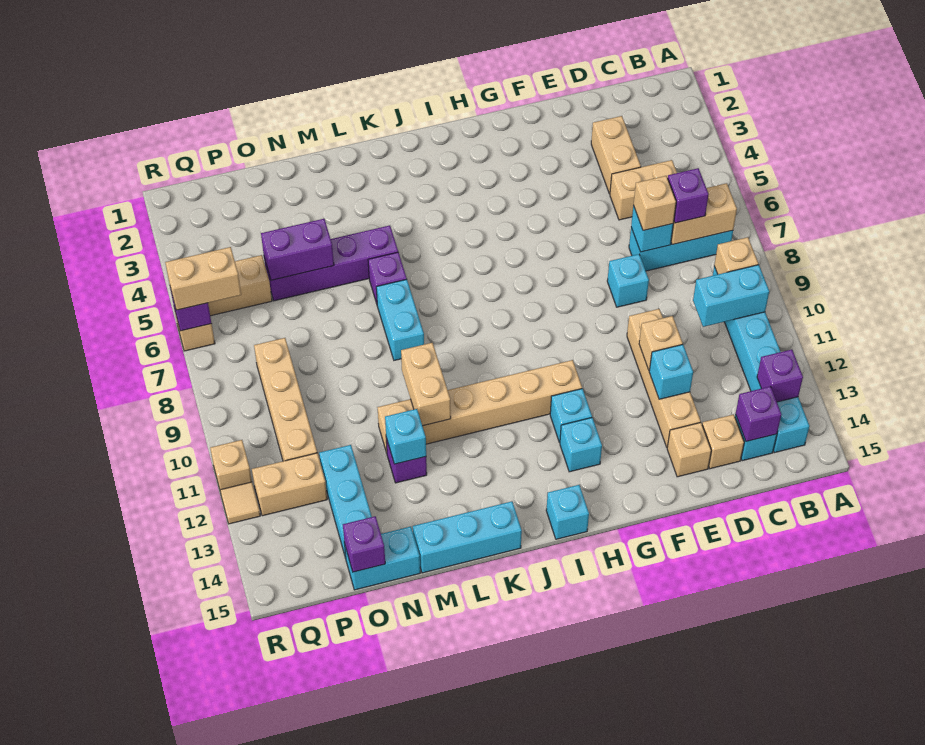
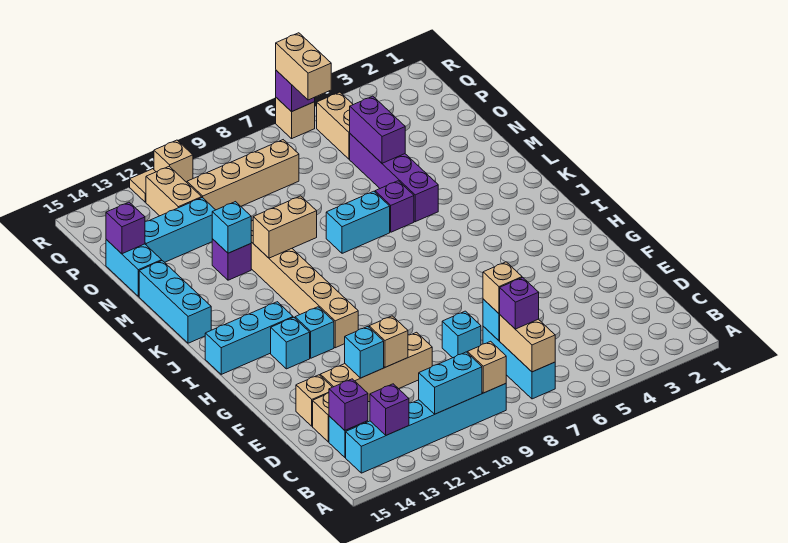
cyan 1x2 brick [693,265,769,327] -> cyan 1x2 brick turned to [419,352,482,414]
tan 1x2 brick [610,160,677,220] -> none
tan 1x2 brick [591,116,641,194] -> none
cyan 1x1 brick [546,485,589,539] -> cyan 1x3 brick [205,302,293,374]

